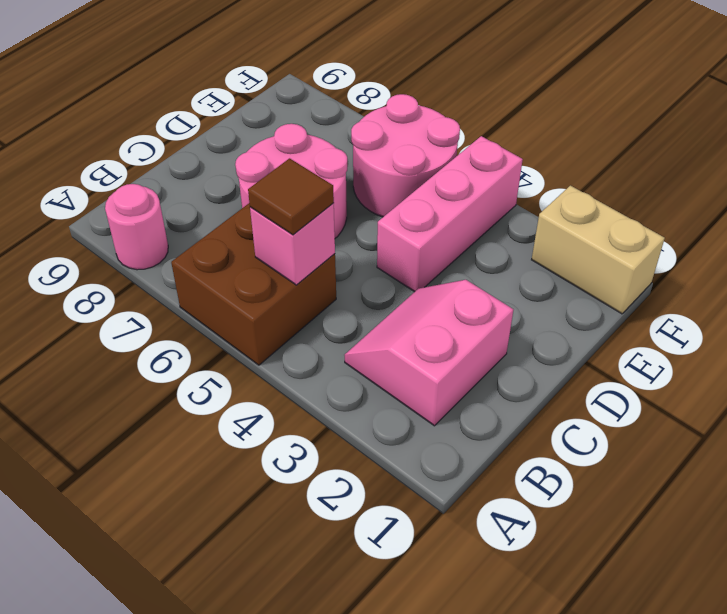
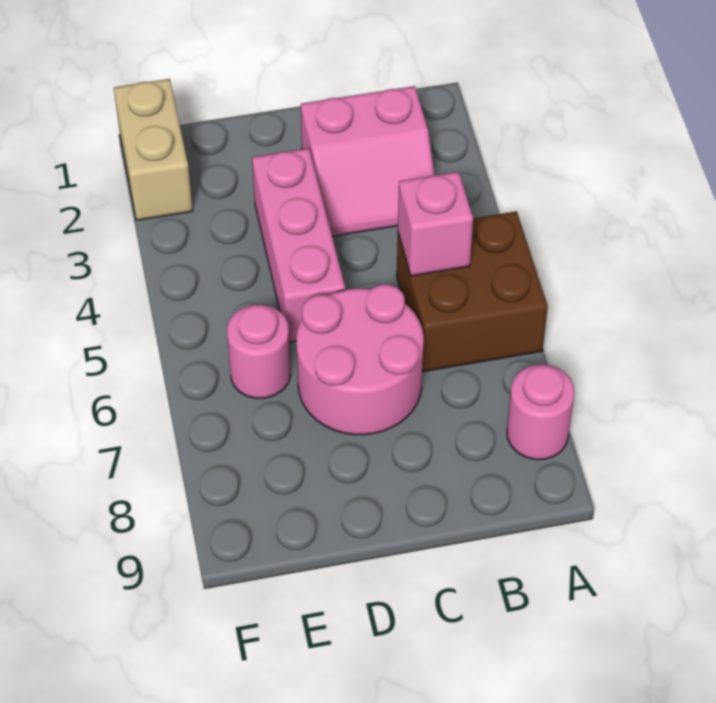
brown 1x1 tile [248,158,334,235] -> none
pink 1x3 brick [377,136,523,292] -> pink 1x3 brick turned to [252,148,345,342]
pink 2x2 round brick [351,94,460,217] -> pink 1x1 round brick [227,305,291,398]

